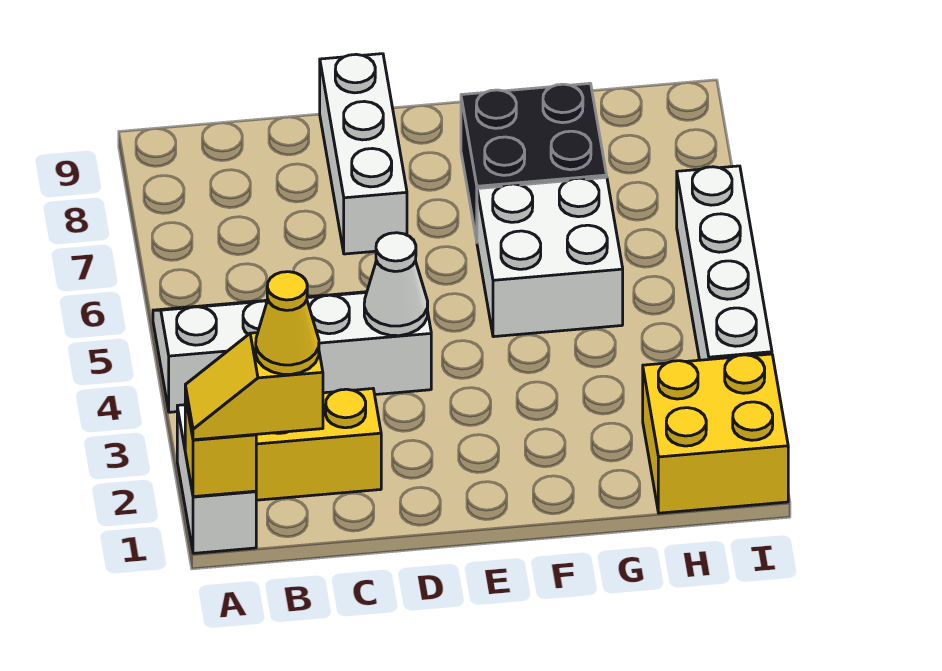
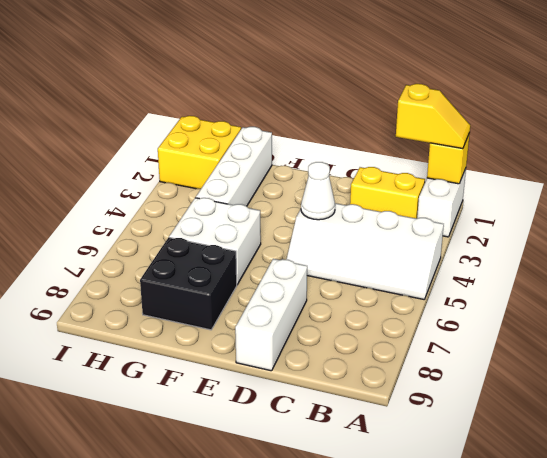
yellow 1x1 cone [256,272,319,374] -> none
white 1x4 brick [677,166,772,360] -> white 1x4 brick moved to [196,127,272,206]

